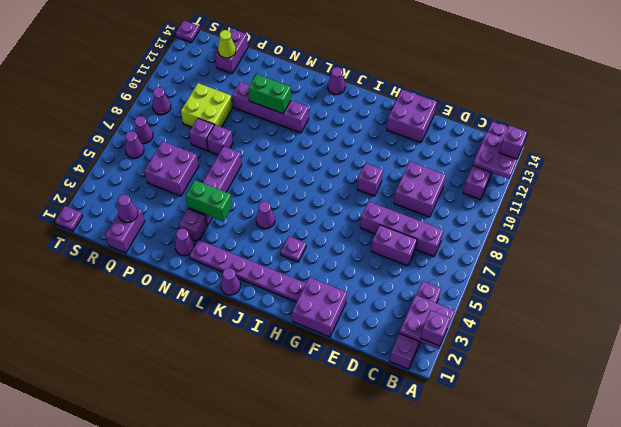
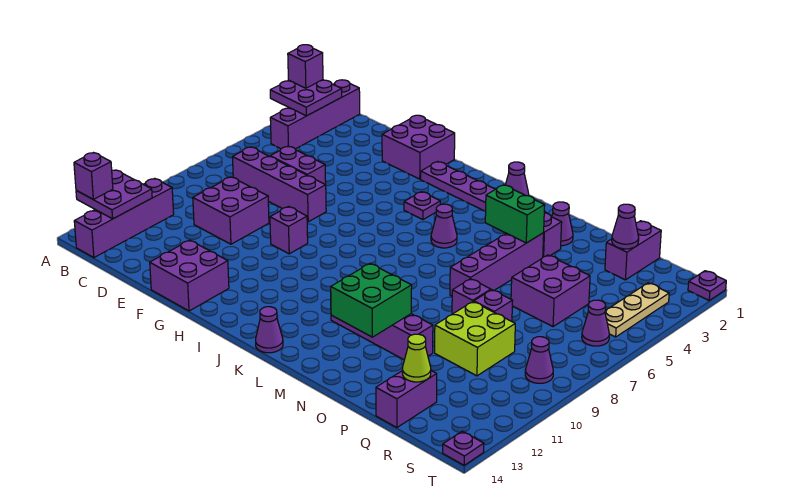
green 1x2 brick [248,74,291,113] -> green 2x2 brick [331,263,412,337]
none -> tan 1x3 plate [605,283,669,337]
purple 1x1 cone [135,116,153,144] -> none

